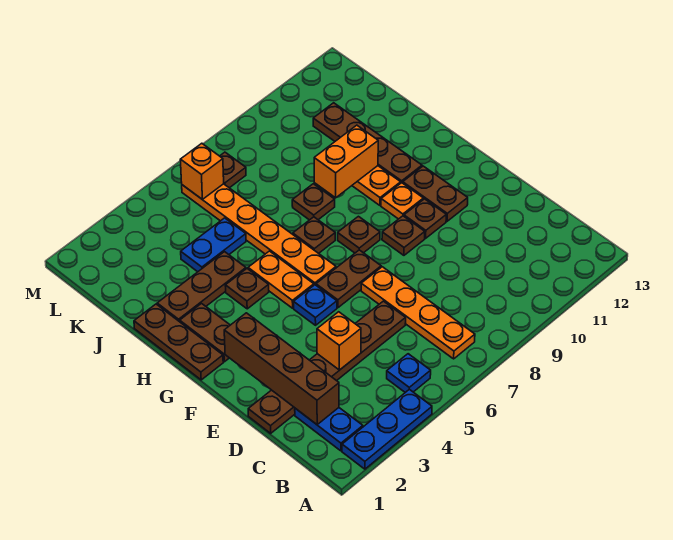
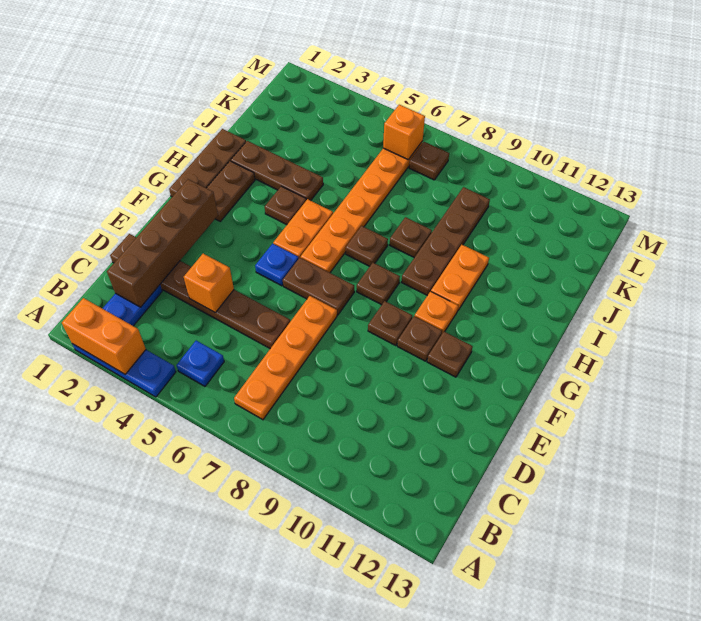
brown 1x2 plate [403,166,468,221] -> brown 1x1 plate [427,332,473,377]
brown 1x4 plate [313,103,422,183] -> brown 1x4 plate moved to [402,187,490,295]
orange 1x2 brick [314,125,378,198] -> orange 1x2 brick moved to [62,298,146,374]
blue 1x2 plate [181,218,246,272] -> none

